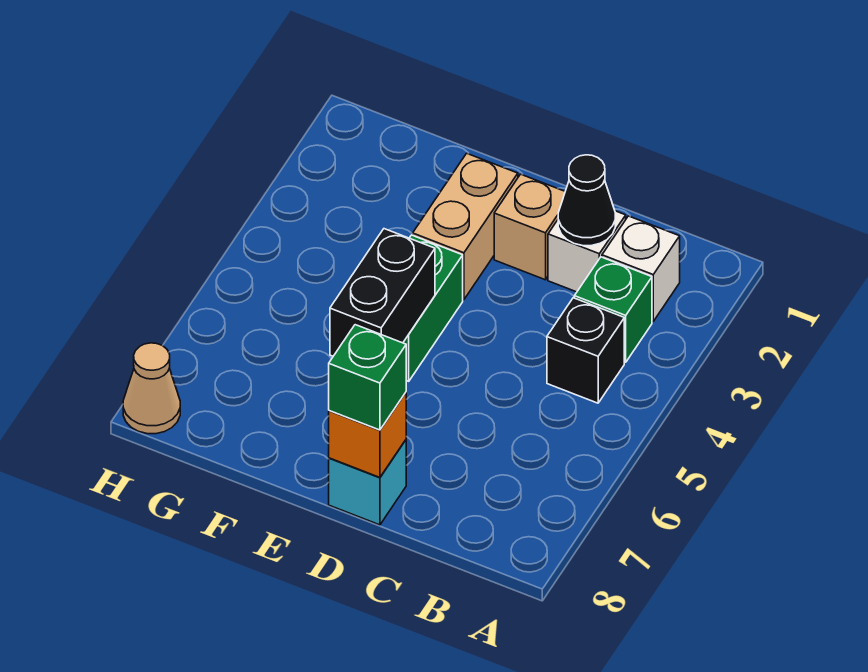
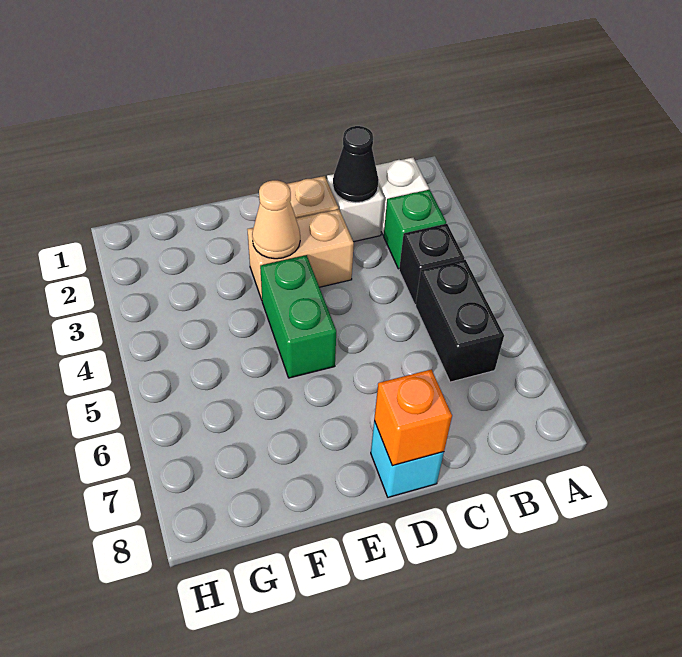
green 1x1 brick [329,325,406,430] -> none
tan 1x2 brick [413,153,518,300] -> tan 1x2 brick turned to [247,209,354,300]
black 1x2 brick [330,229,435,356] -> black 1x2 brick moved to [415,260,504,382]
tan 1x1 cone [123,343,180,434] -> tan 1x1 cone moved to [252,180,300,259]

